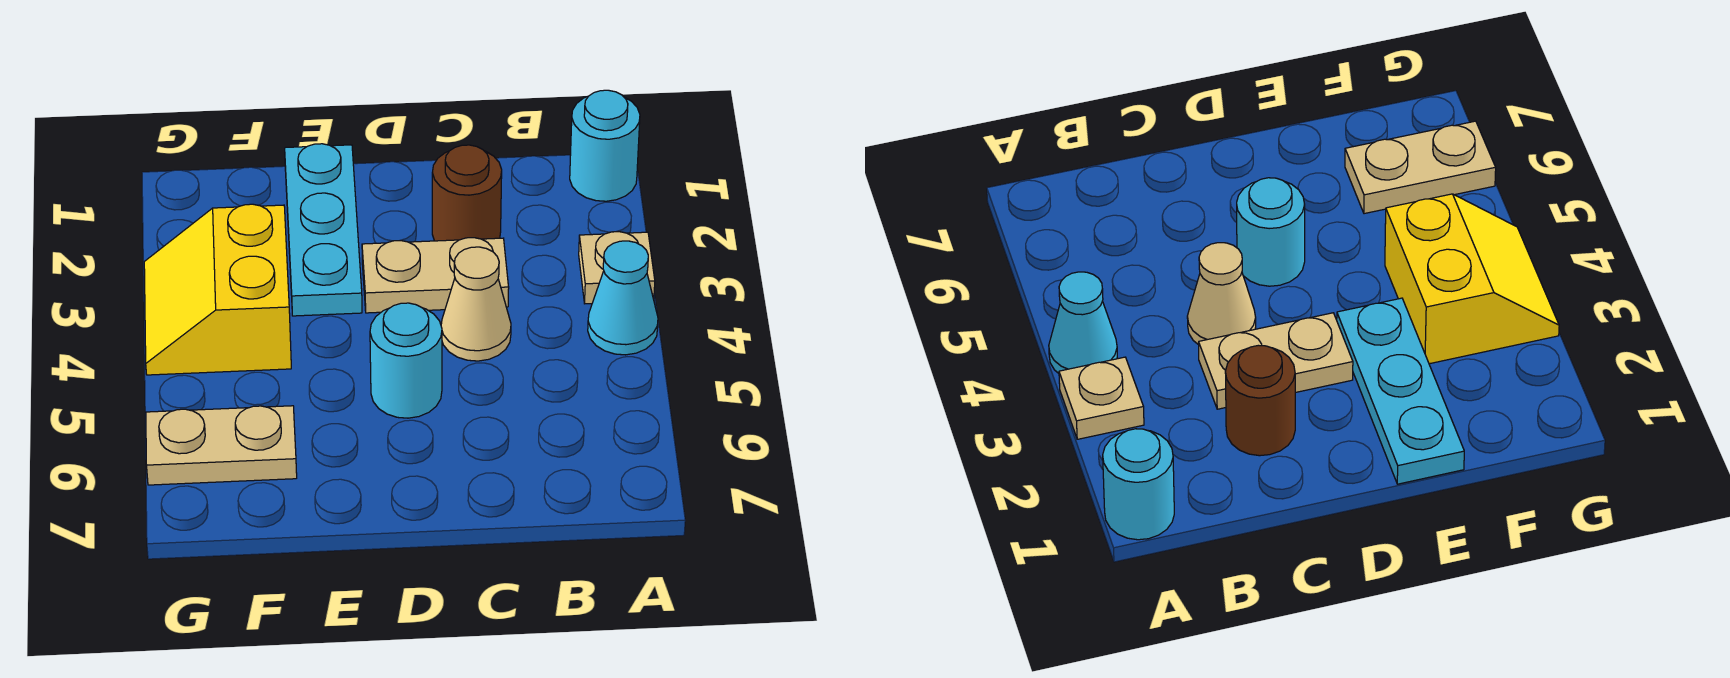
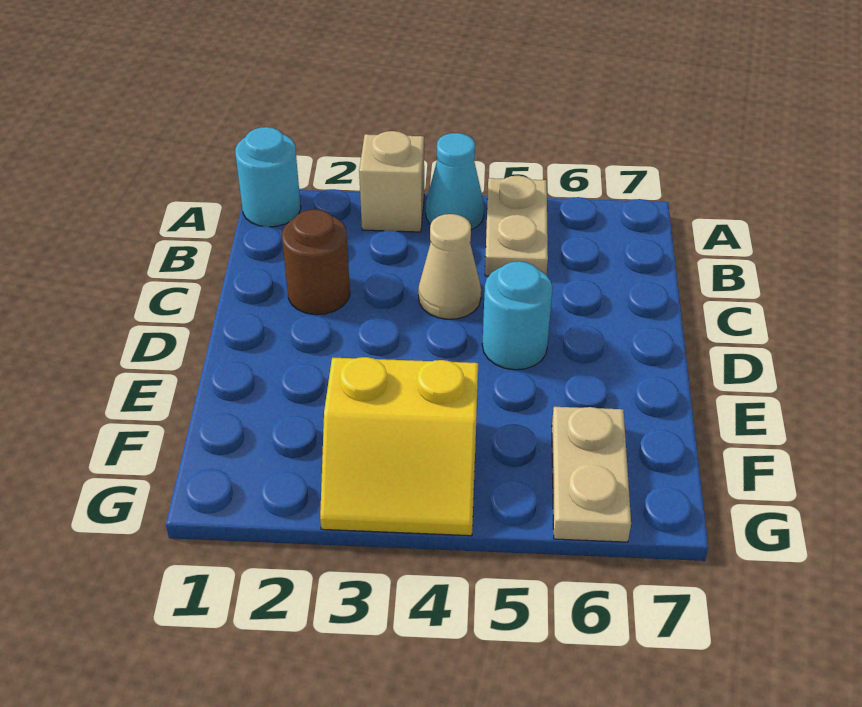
tan 1x1 plate [579,232,655,304] -> tan 1x1 brick [359,131,424,232]
tan 1x2 plate [362,238,509,313] -> tan 1x2 plate moved to [485,176,548,276]
cyan 1x3 plate [285,144,362,316] -> none

